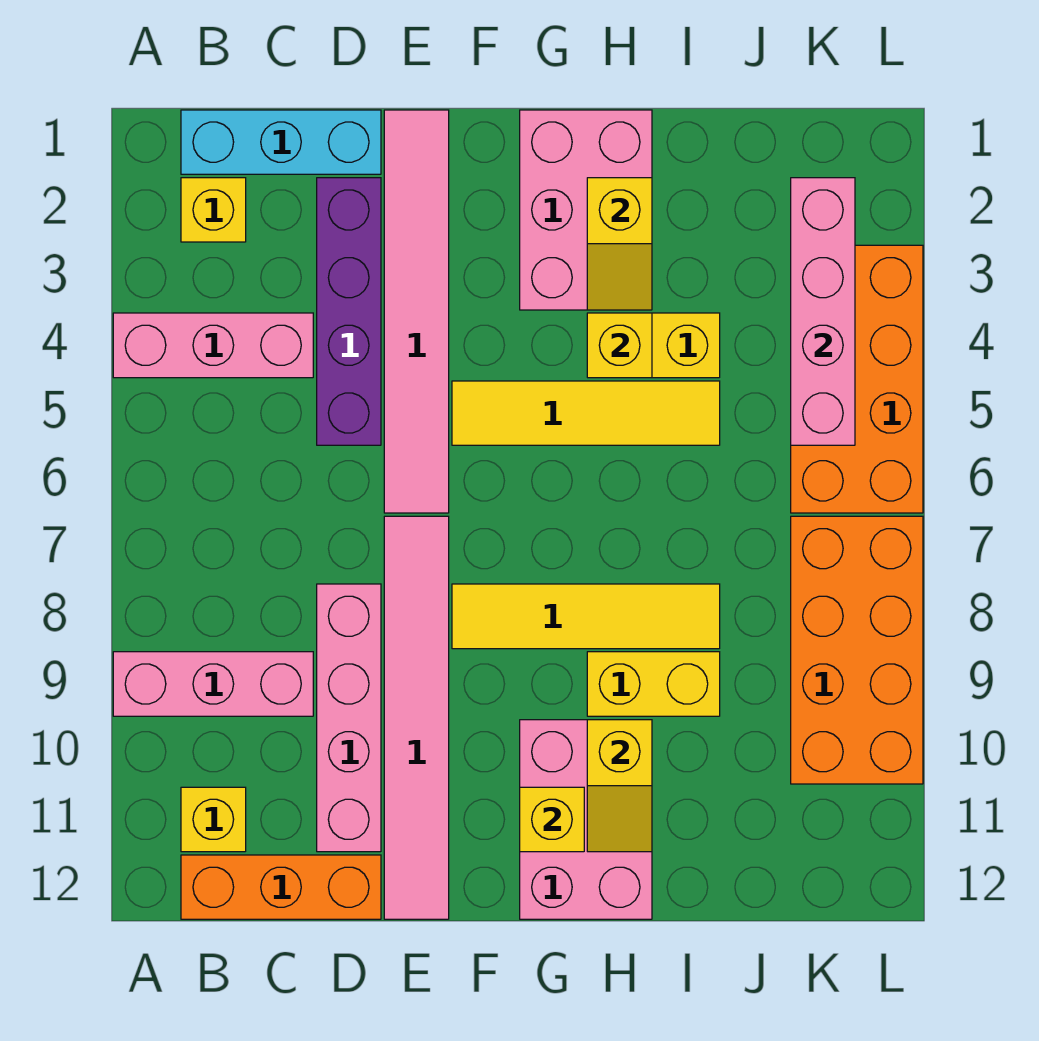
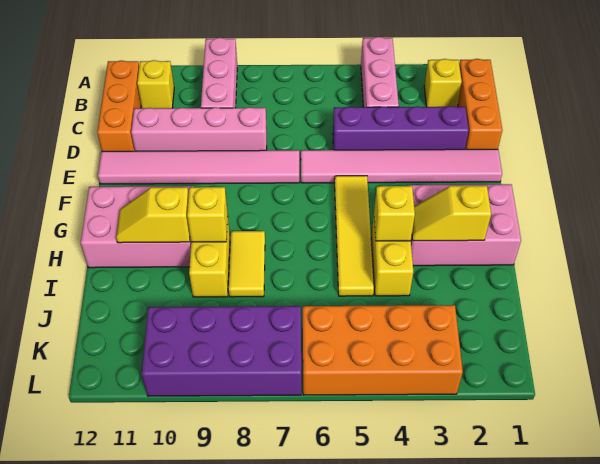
cyan 1x3 brick [181,110,381,174] -> orange 1x3 brick [458,59,502,149]
yellow 1x4 tile [452,584,720,649] -> yellow 1x2 tile [229,231,265,297]
yellow 1x1 brick [520,787,584,852] -> yellow 1x1 brick moved to [187,187,228,242]
pink 1x4 brick [791,178,855,445] -> none
orange 2x4 brick [791,516,923,784] -> purple 2x4 brick [142,306,301,396]

